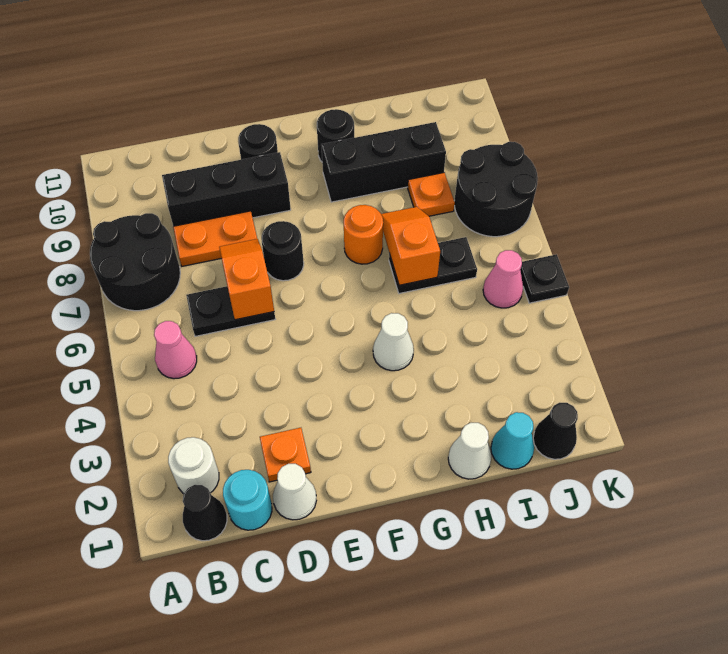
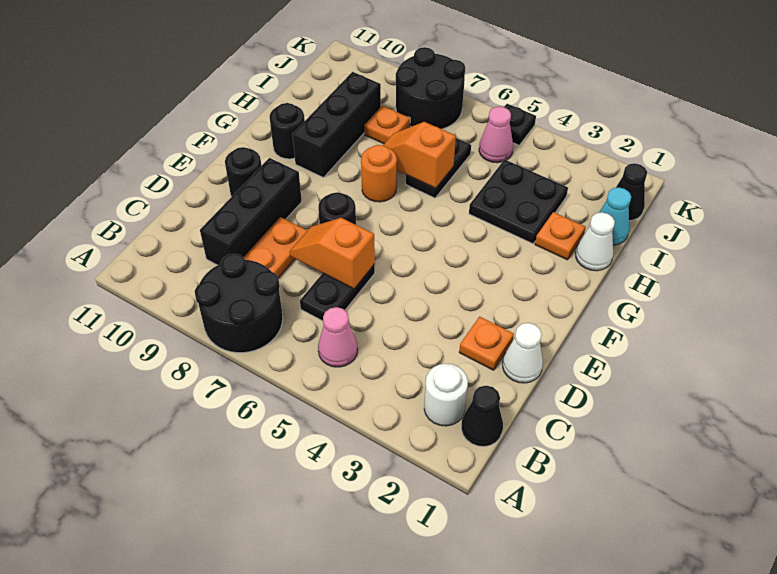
cyan 1x1 round brick [223,470,272,530] -> none
white 1x1 cone [373,313,414,371] -> none
none -> orange 1x1 plate [535,212,586,260]
none -> black 2x2 plate [469,160,568,244]

